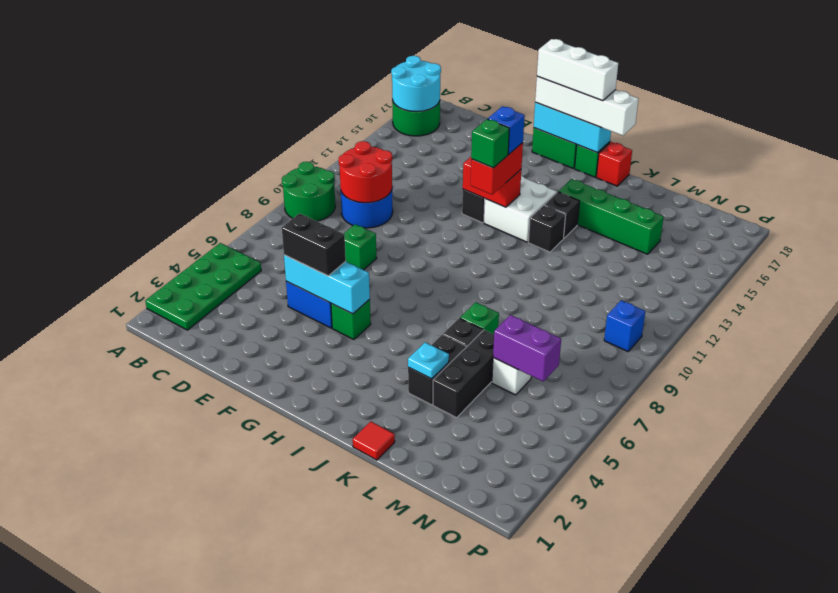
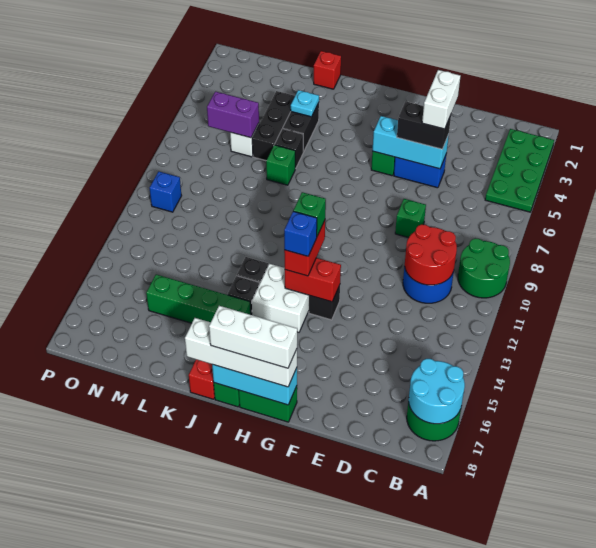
none -> white 1x2 brick [422,70,461,129]
red 1x1 tile [353,422,395,460] -> red 1x1 brick [314,51,341,89]

